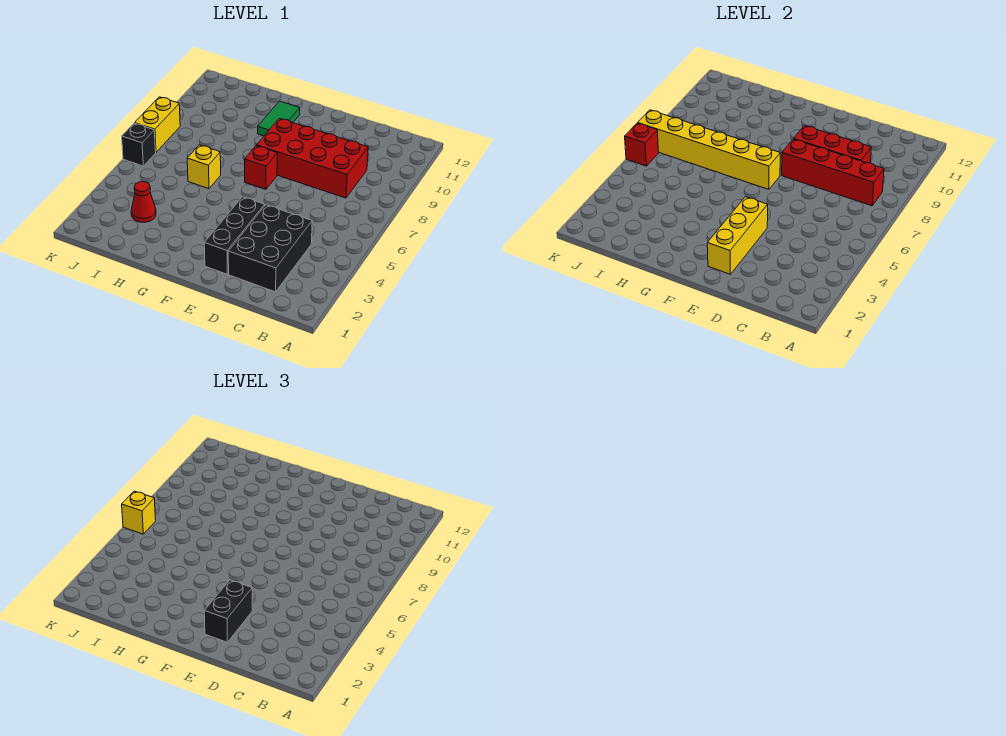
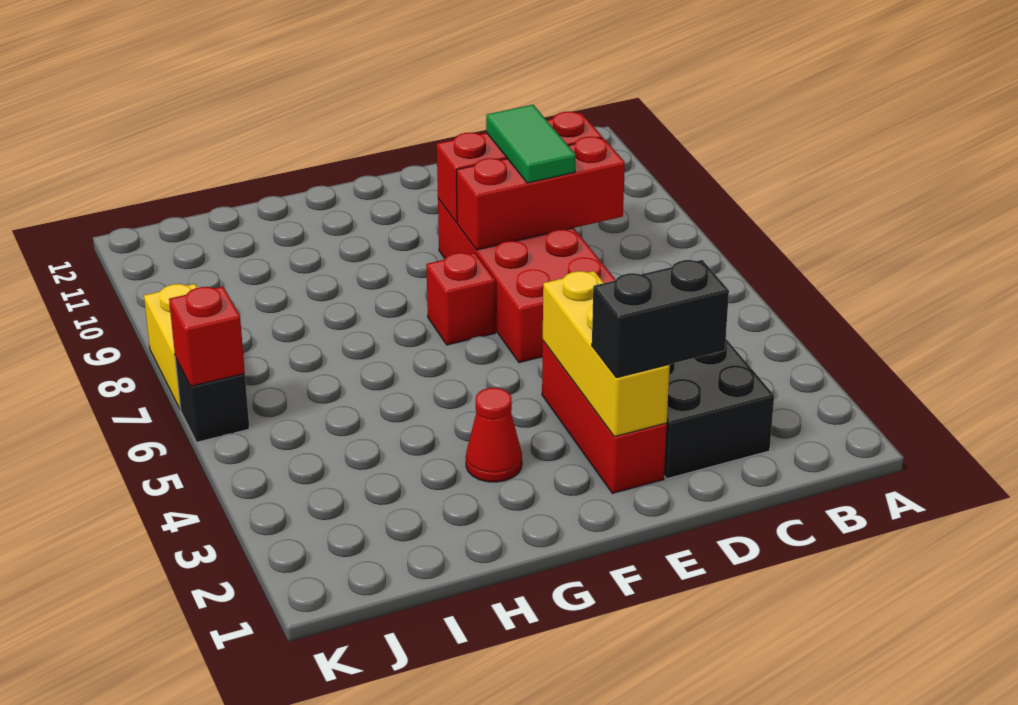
red 1x4 brick [782,139,884,206] -> red 1x3 brick [456,137,625,250]
red 2x4 brick [256,119,368,198] -> red 2x4 brick turned to [438,199,616,363]
black 1x3 brick [204,197,265,274] -> red 1x3 brick [542,341,667,493]
black 1x2 brick [204,580,252,642] -> black 1x2 brick turned to [592,260,729,378]
yellow 1x6 brick [638,110,780,189] -> none
green 1x2 tile [258,101,300,136] -> green 1x2 tile moved to [486,105,576,183]
yellow 1x1 brick [187,145,221,189] -> none
red 1x1 cone [131,182,156,222] -> red 1x1 cone moved to [466,388,522,482]
yellow 1x1 brick [122,491,156,534] -> none

